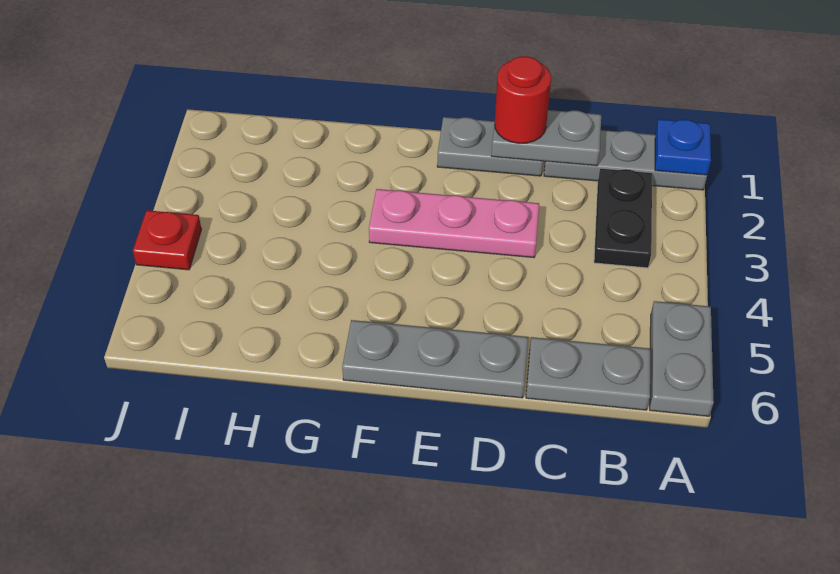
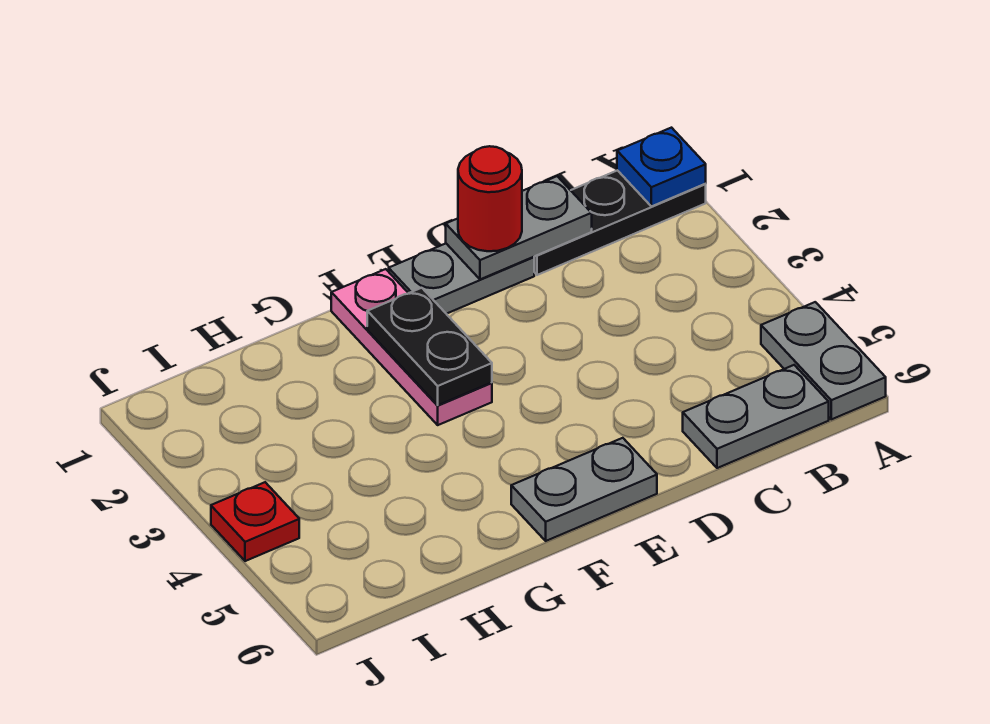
grey 1x3 plate [544,130,707,190] -> black 1x3 plate [534,170,706,275]
black 1x2 plate [594,168,652,268] -> black 1x2 plate moved to [367,288,492,405]
pink 1x3 plate [369,189,539,258] -> pink 1x3 plate turned to [331,269,492,425]
grey 1x3 plate [342,320,528,398] -> grey 1x2 plate [511,438,657,541]

